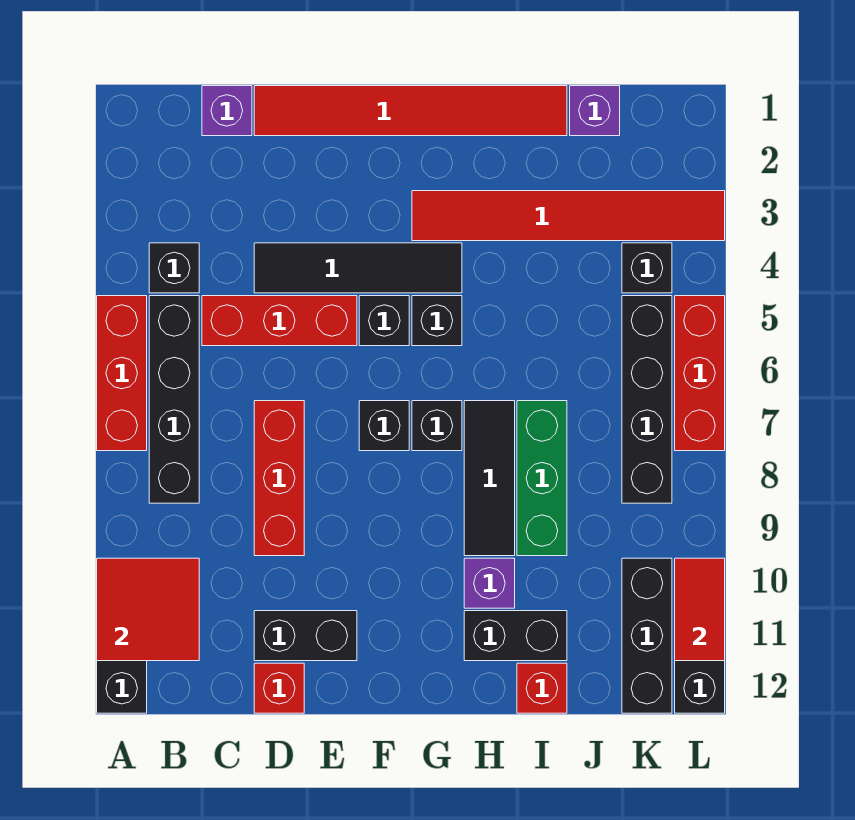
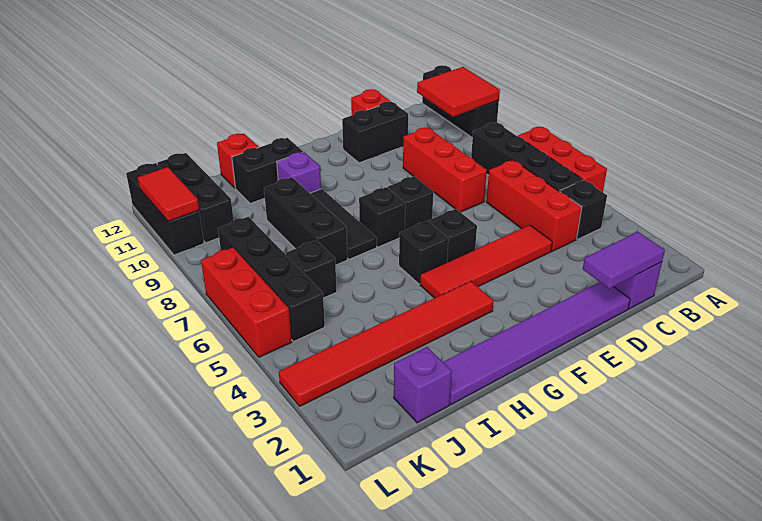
none -> purple 1x2 tile [583,232,665,289]
red 1x3 brick [202,296,357,346] -> red 1x3 brick turned to [486,160,582,251]
red 1x6 tile [254,86,567,136] -> purple 1x6 tile [443,282,630,405]
black 1x4 tile [254,243,462,293] -> red 1x4 tile [420,225,552,298]
green 1x3 brick [517,401,567,556] -> black 1x3 brick [264,177,347,265]
black 1x1 brick [622,243,672,293] -> black 1x1 brick moved to [286,240,337,298]

